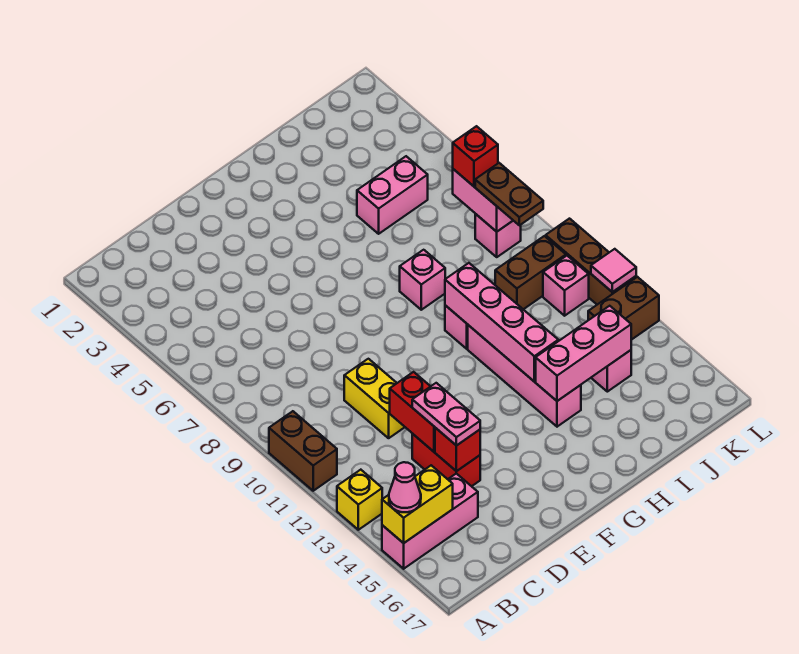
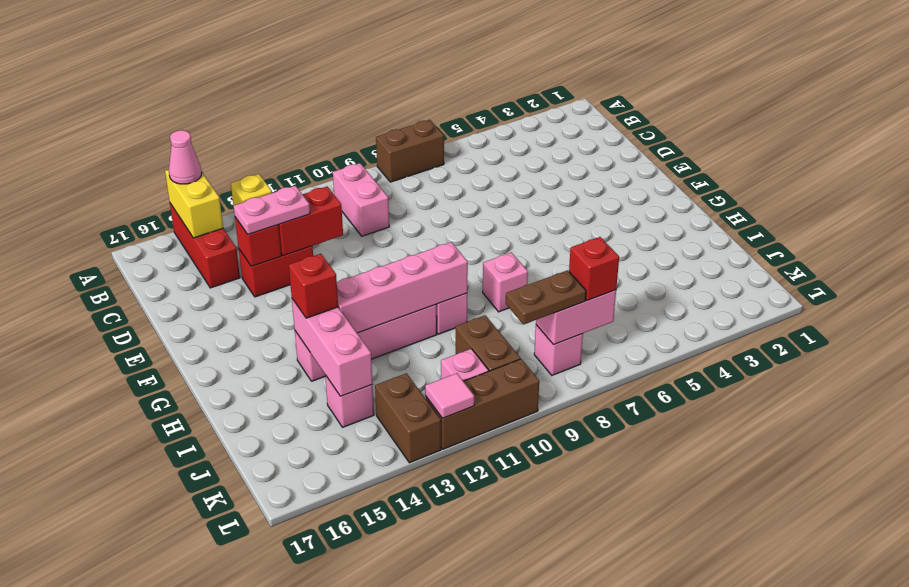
brown 1x2 brick [269,411,337,491] -> brown 1x2 brick moved to [376,120,444,182]
pink 1x3 brick [382,473,478,569] -> red 1x3 brick [170,203,240,288]
yellow 1x2 brick [344,359,405,438] -> none
none -> red 1x1 brick [289,254,338,318]
pink 1x2 brick [357,156,428,234] -> pink 1x2 brick moved to [333,163,389,236]

